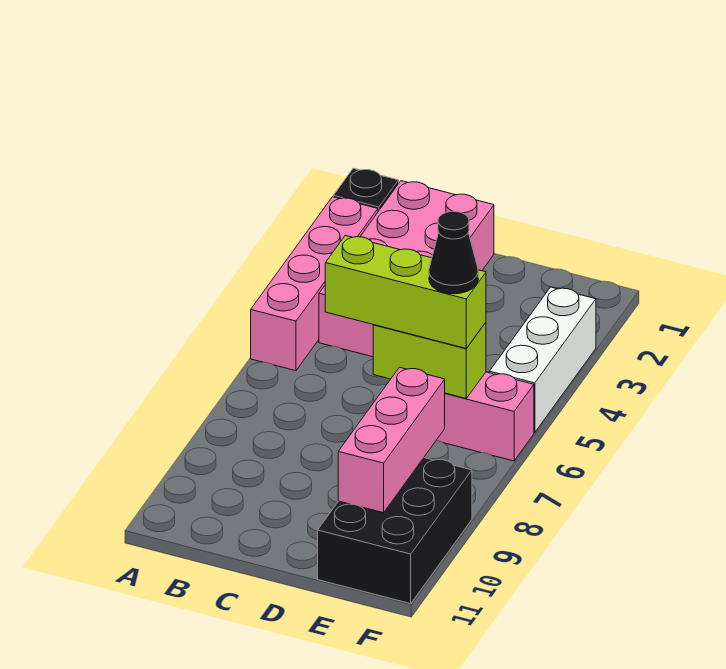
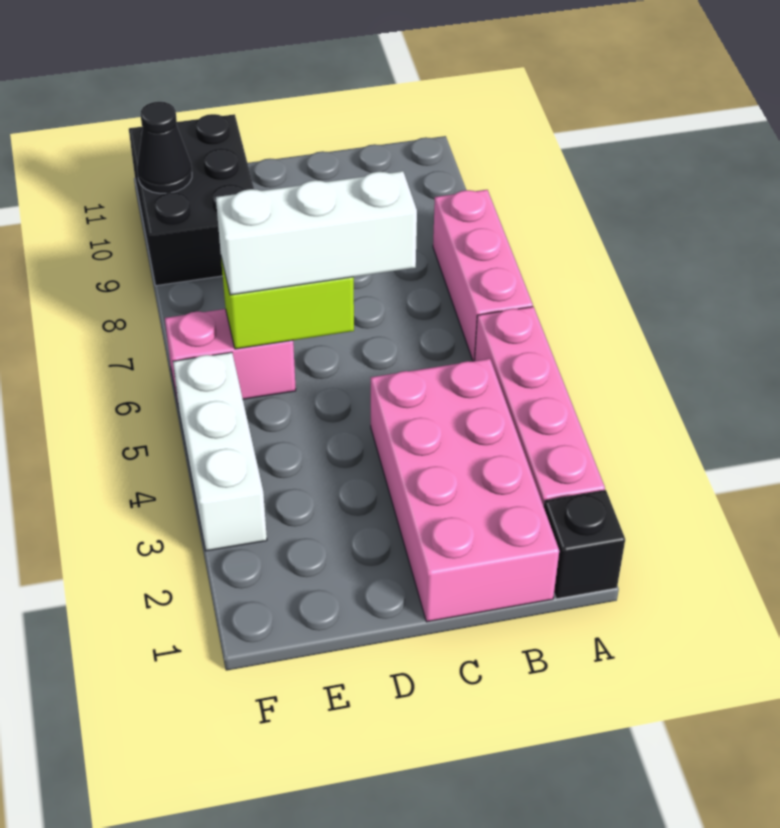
lime 1x3 brick [325,236,486,348] -> white 1x3 brick [216,171,417,295]
black 1x1 cone [429,211,478,294] -> black 1x1 cone moved to [137,102,192,193]
pink 1x3 brick [338,367,445,513] -> pink 1x3 brick moved to [433,190,533,361]

